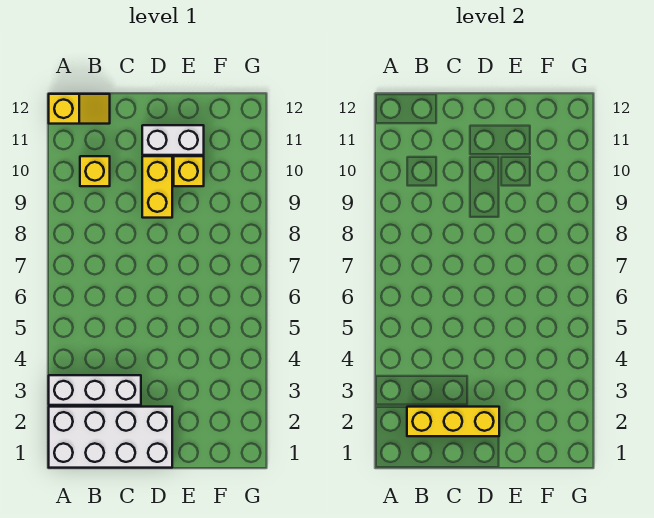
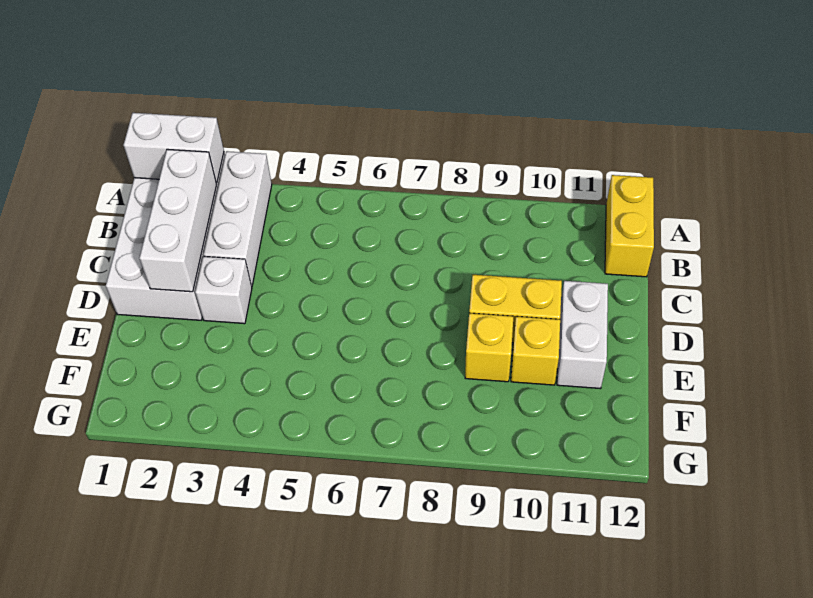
none -> white 1x2 brick [124,113,224,183]
yellow 1x2 slope [49,94,110,124] -> yellow 1x2 brick [605,175,654,277]
yellow 1x3 brick [407,407,499,436] -> white 1x3 brick [140,149,217,292]
yellow 1x1 brick [80,156,110,186] -> yellow 1x1 brick moved to [465,313,513,382]
none -> white 1x1 brick [195,256,252,324]

